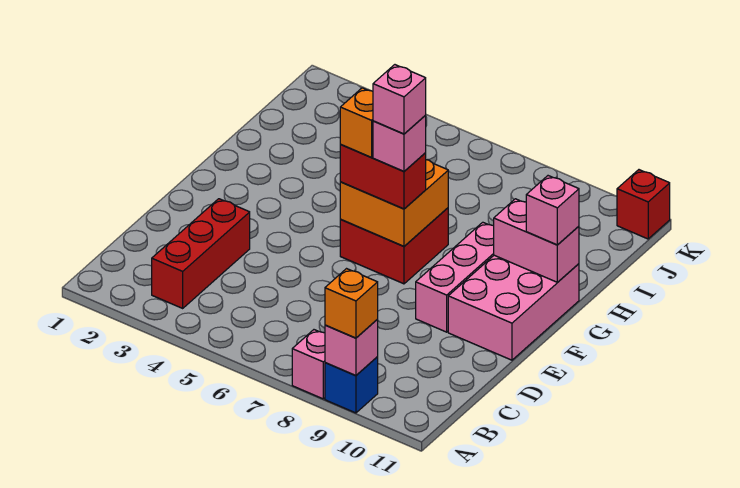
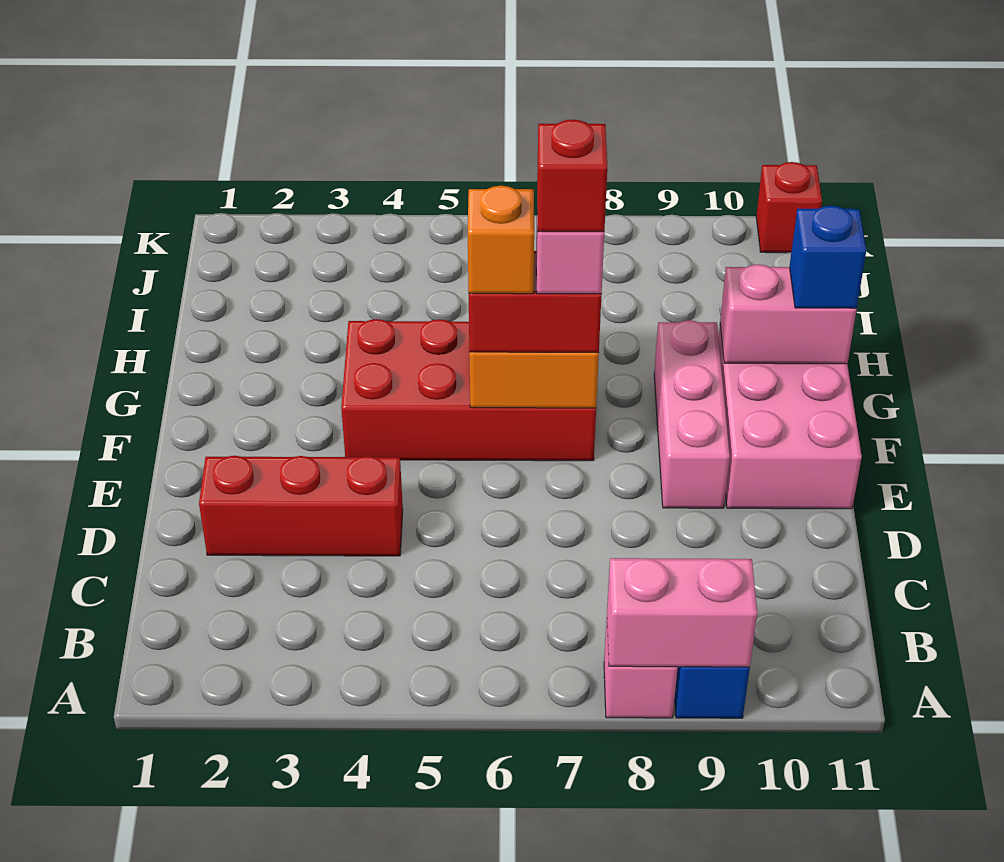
pink 1x1 brick [325,320,378,376] -> pink 1x2 brick [607,558,757,667]
orange 1x1 brick [325,269,378,338] -> none
red 1x3 brick [152,199,250,308] -> red 1x3 brick turned to [199,456,403,556]
red 2x2 brick [340,208,448,284] -> red 2x4 brick [341,319,596,461]
pink 1x1 brick [373,65,426,134] -> red 1x1 brick [537,120,607,232]
pink 1x1 brick [526,176,579,245] -> blue 1x1 brick [790,206,866,308]

